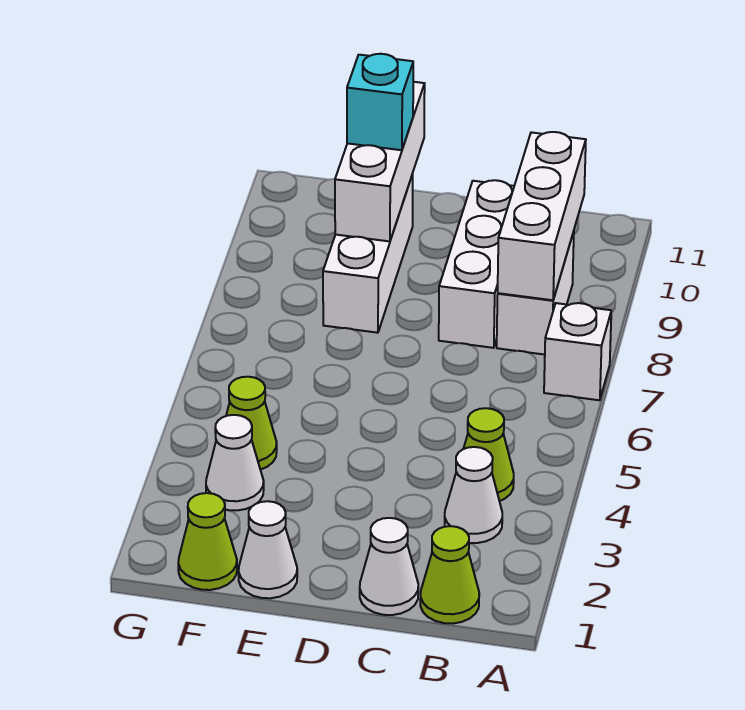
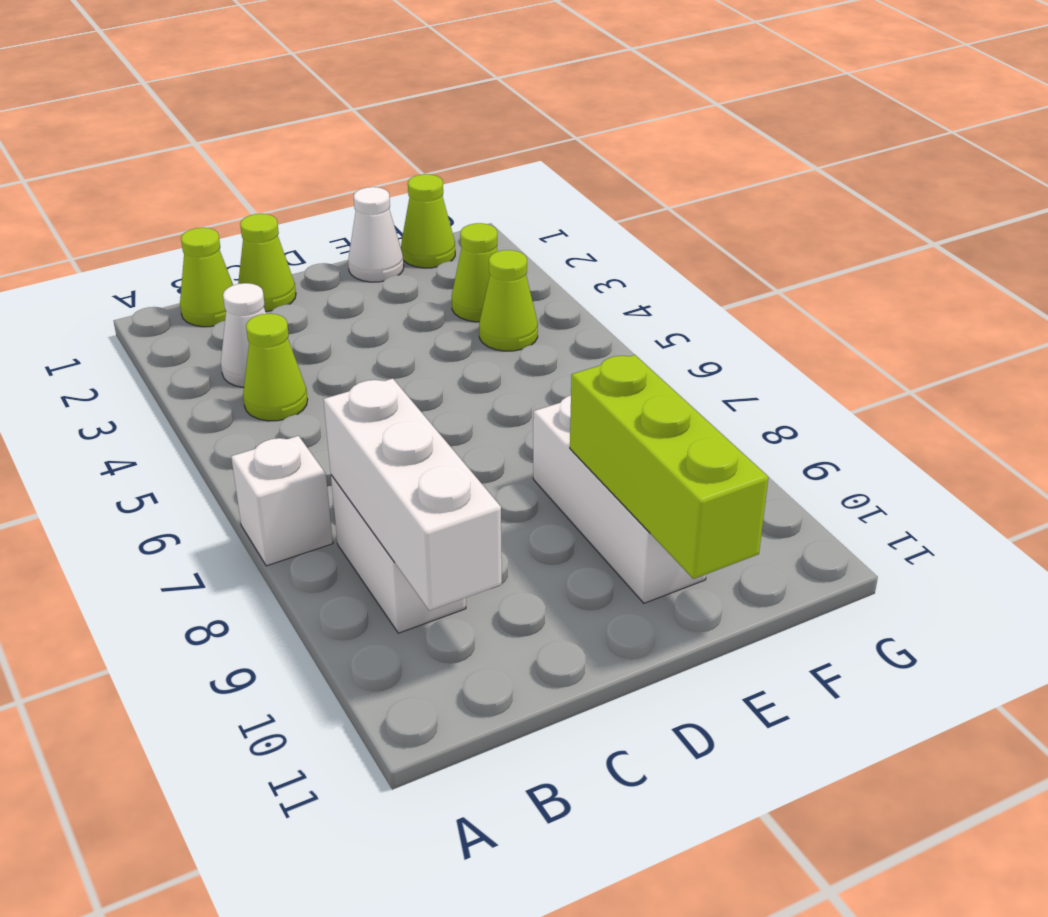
white 1x1 cone [360,518,418,615] -> lime 1x1 cone [238,214,296,311]
white 1x3 brick [439,180,514,348] -> none
white 1x3 brick [335,82,425,241] -> lime 1x3 brick [570,355,768,579]
cyan 1x1 brick [347,54,413,150] -> none
white 1x1 cone [206,415,264,510] -> lime 1x1 cone [452,223,498,322]

